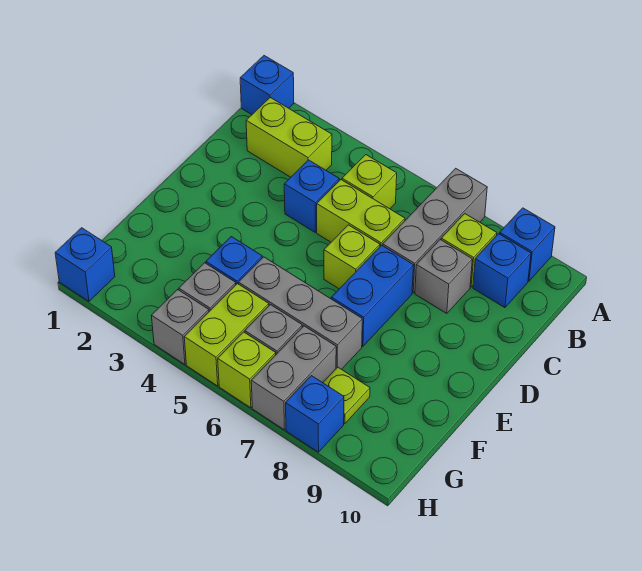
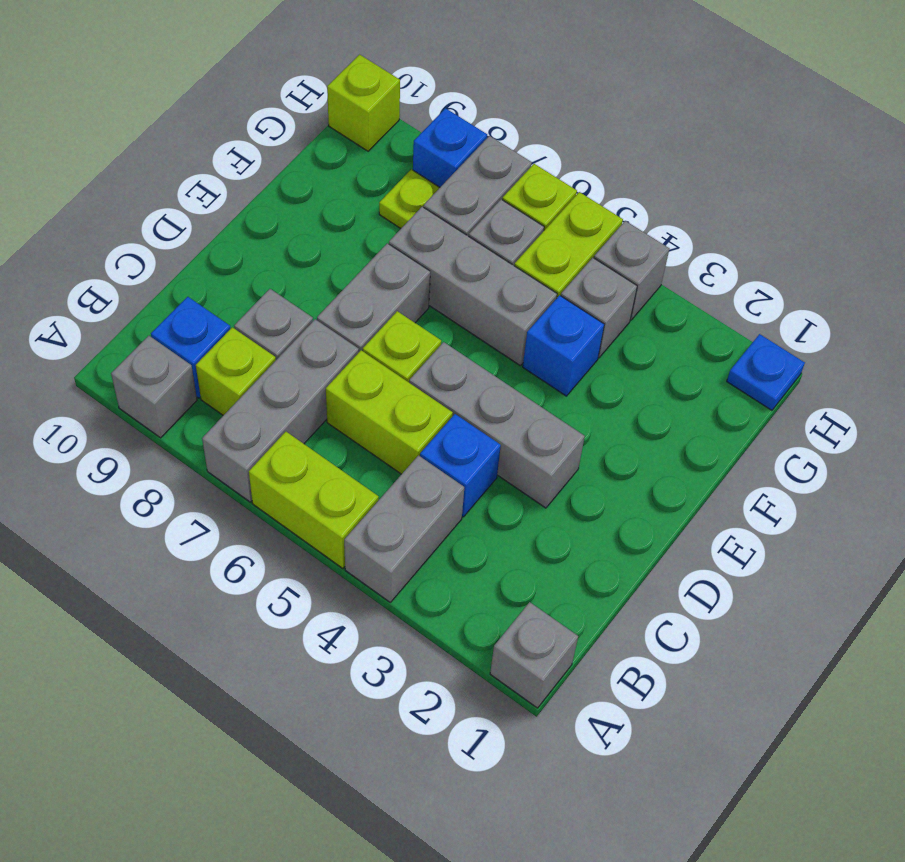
blue 1x1 brick [240,56,294,115] -> grey 1x1 brick [490,602,578,708]
none -> grey 1x2 brick [344,455,464,602]
blue 1x1 brick [500,208,555,281] -> grey 1x1 brick [111,336,197,438]
lime 1x2 brick [246,98,332,177] -> lime 1x2 brick moved to [249,432,379,568]
lime 1x1 brick [342,155,397,209] -> lime 1x1 brick moved to [327,54,400,151]
none -> grey 1x3 brick [409,342,585,508]
blue 1x2 brick [331,245,414,346] -> grey 1x2 brick [317,243,430,352]
blue 1x1 brick [55,228,115,301] -> blue 1x1 plate [727,334,805,410]

